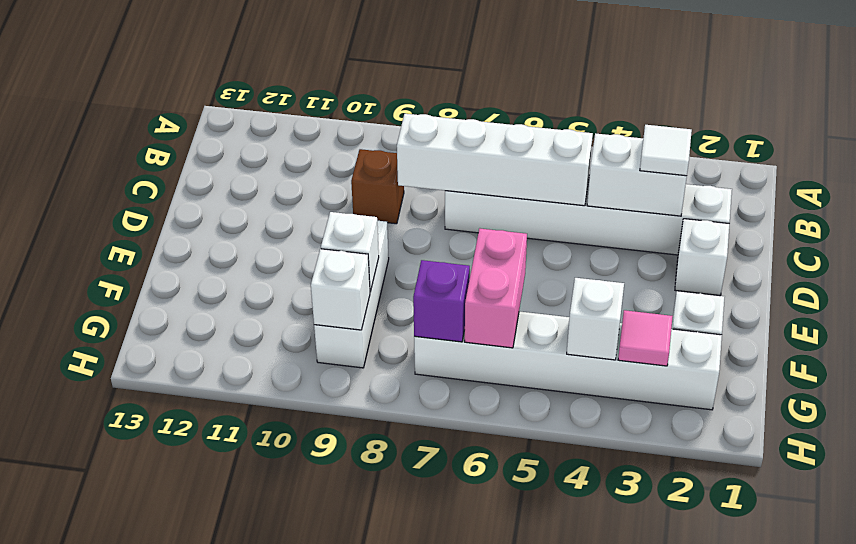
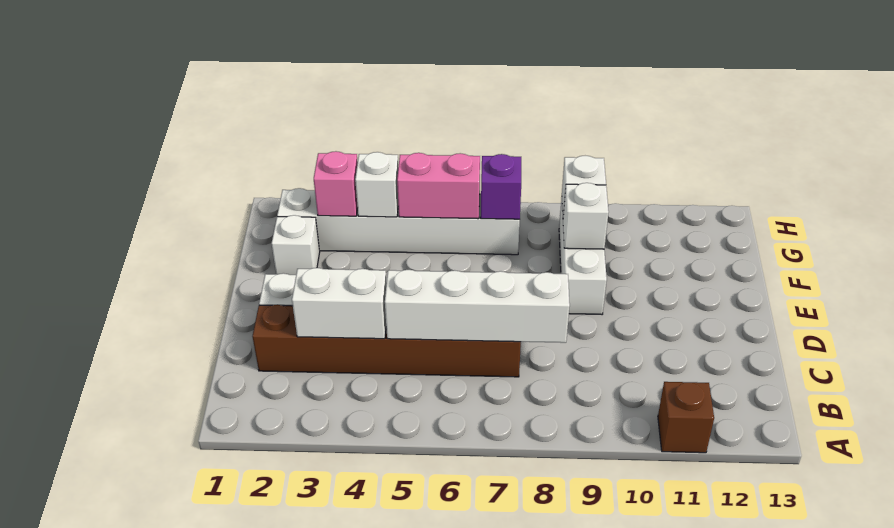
white 1x6 brick [445,174,732,255] -> brown 1x6 brick [253,305,521,377]
white 1x1 tile [640,125,692,176] -> none
brown 1x1 brick [351,149,404,224] -> brown 1x1 brick moved to [658,382,714,453]
pink 1x2 brick [465,229,527,348] -> pink 1x2 brick turned to [397,153,480,219]
pink 1x1 tile [618,310,673,366] -> pink 1x1 brick [314,151,358,216]

